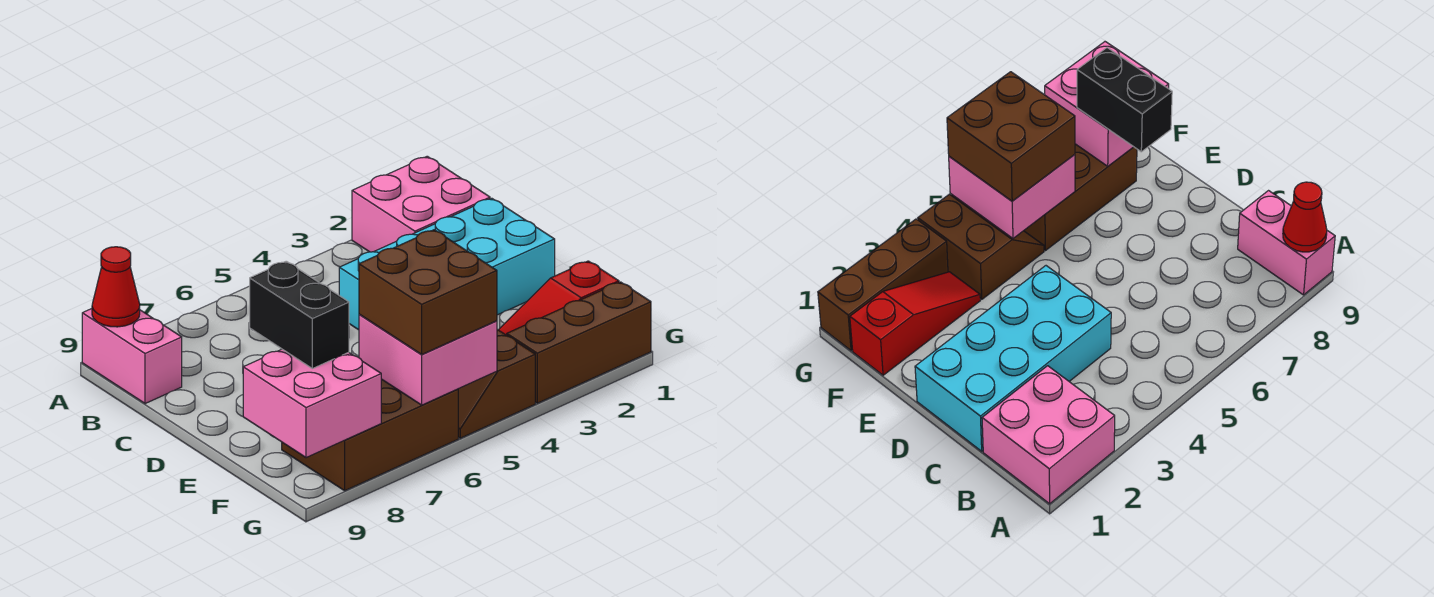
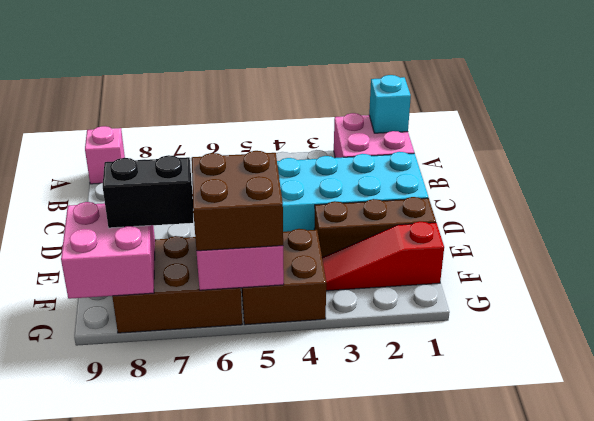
none -> cyan 1x1 brick [369,75,411,133]
pink 1x2 brick [82,309,182,404] -> pink 1x1 brick [85,126,125,184]
red 1x1 cone [92,247,140,327] -> none
black 1x2 brick [250,261,349,369] -> black 1x2 brick turned to [103,155,193,228]
brown 2x2 slope [458,330,535,438] -> brown 2x2 brick [242,229,326,325]
brown 1x3 brick [507,282,651,403] -> brown 1x3 brick moved to [314,197,436,257]

